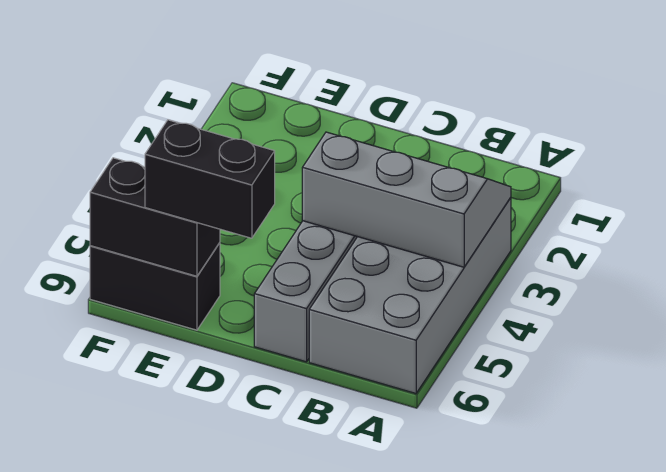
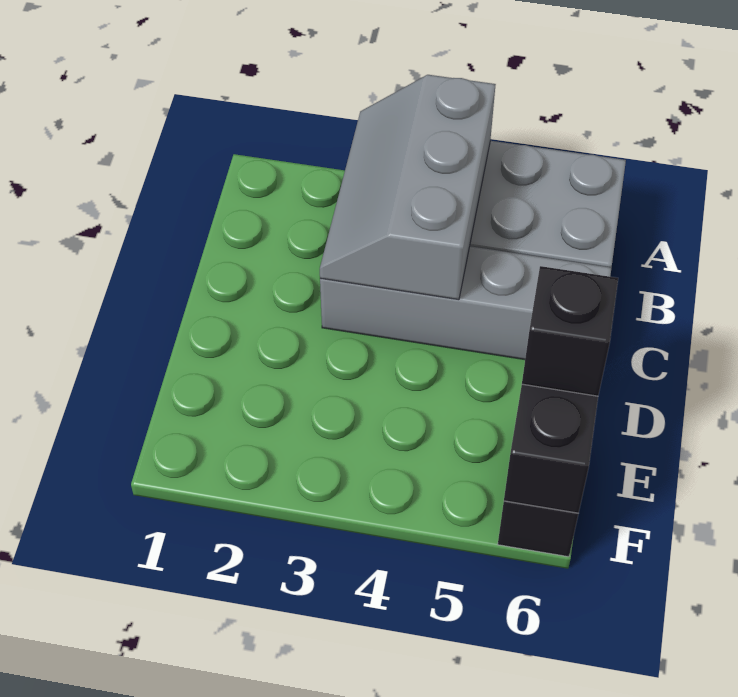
black 1x2 brick [145,120,275,238] -> black 1x1 brick [522,266,618,396]

